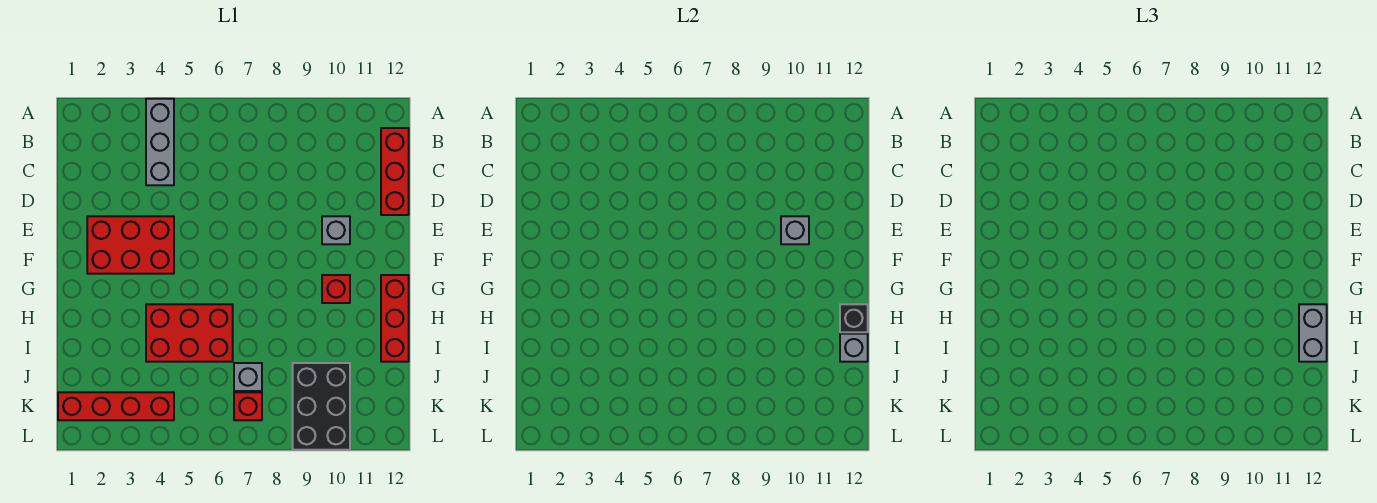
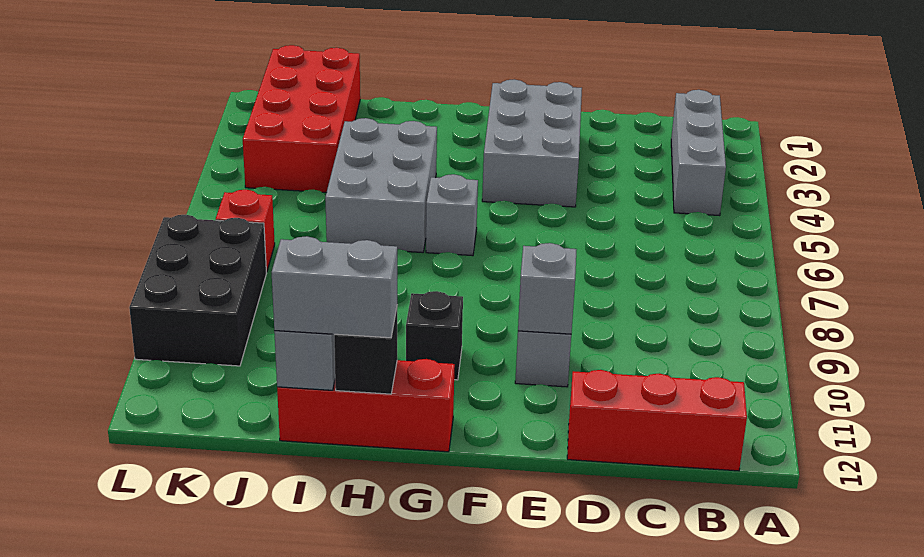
grey 1x3 brick [146,99,174,185] -> grey 1x3 brick turned to [671,90,726,216]
red 2x3 brick [87,216,174,274] -> grey 2x3 brick [482,79,582,207]
red 1x1 brick [322,275,350,303] -> black 1x1 brick [406,291,463,380]
red 2x3 brick [146,304,233,362] -> grey 2x3 brick [325,118,437,253]
grey 1x1 brick [234,363,262,391] -> grey 1x1 brick moved to [426,174,478,256]
black 2x3 brick [293,363,350,450] -> black 2x3 brick turned to [129,215,266,366]
red 1x4 brick [58,392,174,420] -> red 2x4 brick [243,45,360,192]

